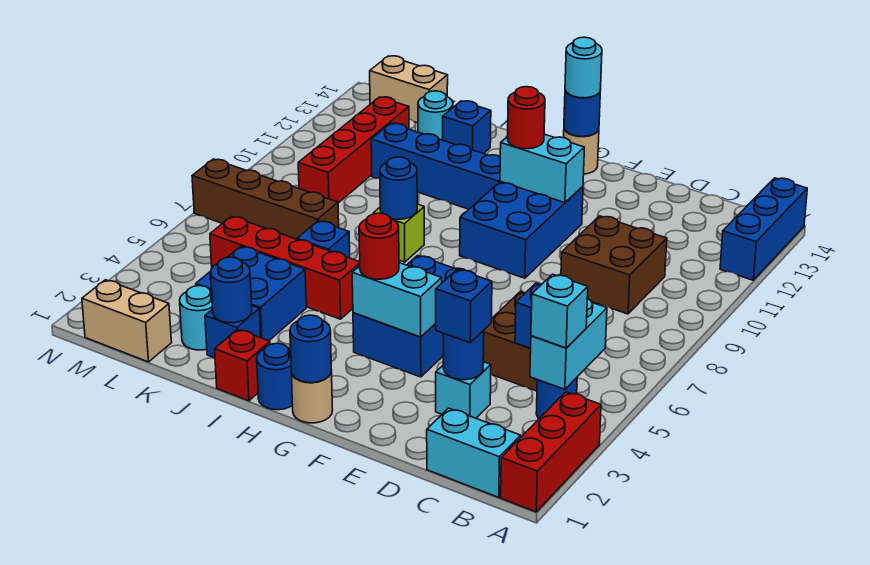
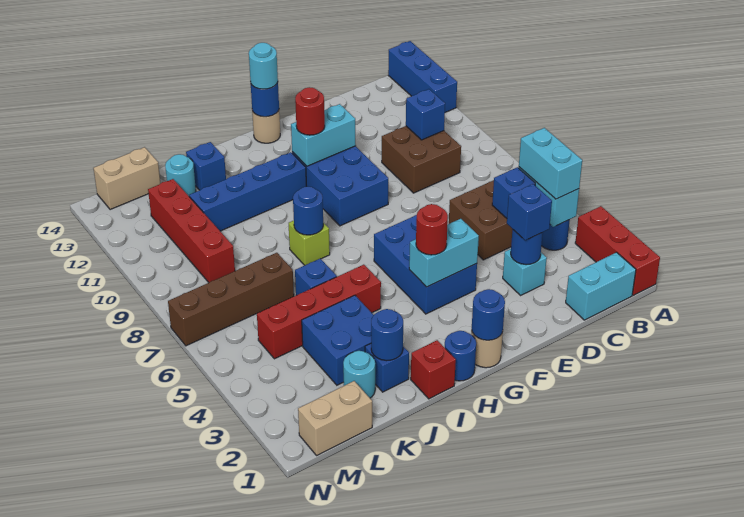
cyan 1x1 brick [531,274,588,348] -> cyan 1x2 brick [519,128,582,199]
none -> blue 1x1 brick [406,89,445,140]

